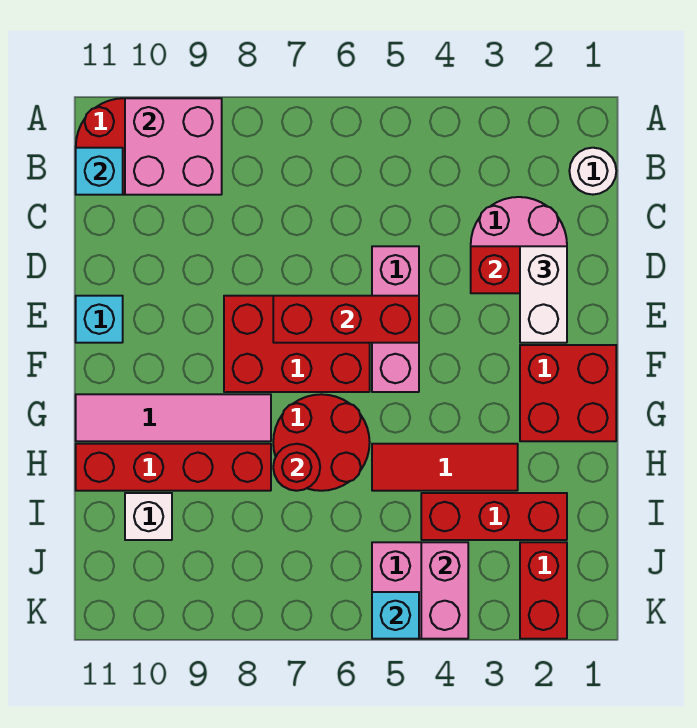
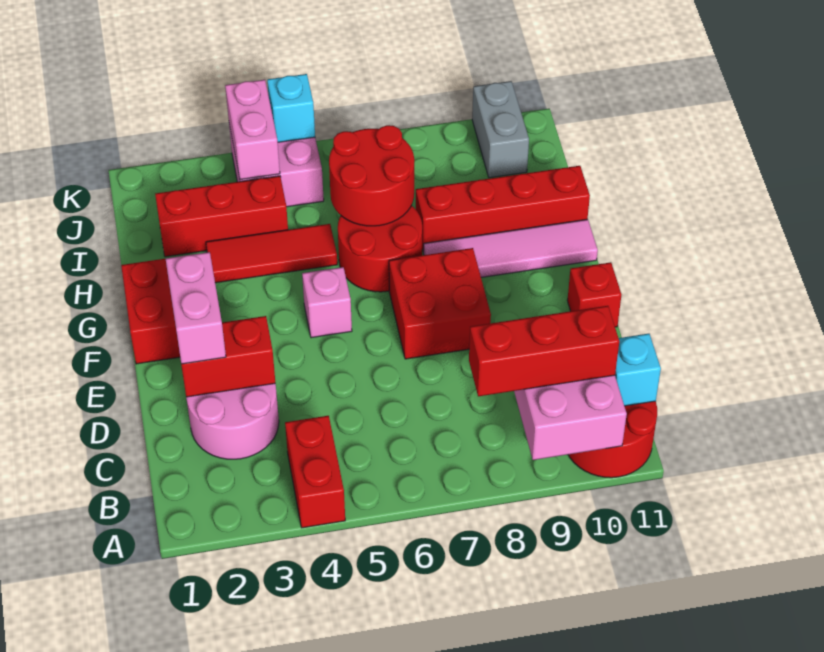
white 1x1 round brick [569,148,616,195] -> none
white 1x2 brick [520,246,567,343] -> pink 1x2 brick [166,252,226,364]
pink 1x3 brick [372,246,419,392] -> pink 1x1 brick [302,267,352,338]
red 1x3 brick [273,296,419,343] -> red 1x3 brick moved to [469,306,619,396]
red 2x3 brick [224,296,370,392] -> red 2x2 brick [389,248,491,359]
cyan 1x1 brick [76,296,123,343] -> red 1x1 brick [567,262,621,327]
red 1x1 round brick [273,444,320,491] -> red 2x2 round brick [329,125,414,226]
white 1x1 brick [125,493,172,540] -> none
red 1x2 brick [520,542,567,639] -> red 1x2 brick moved to [285,416,345,528]
none -> grey 1x2 brick [472,81,529,178]

